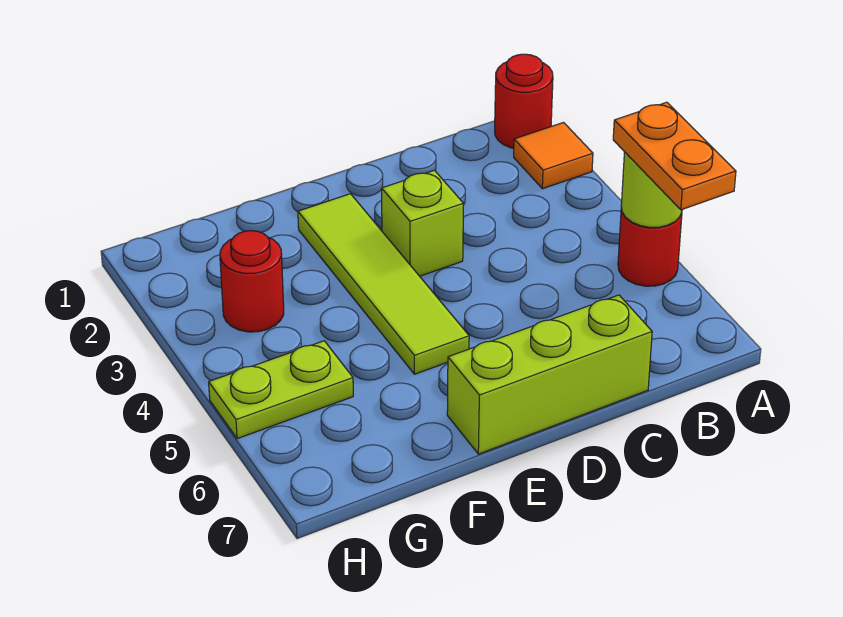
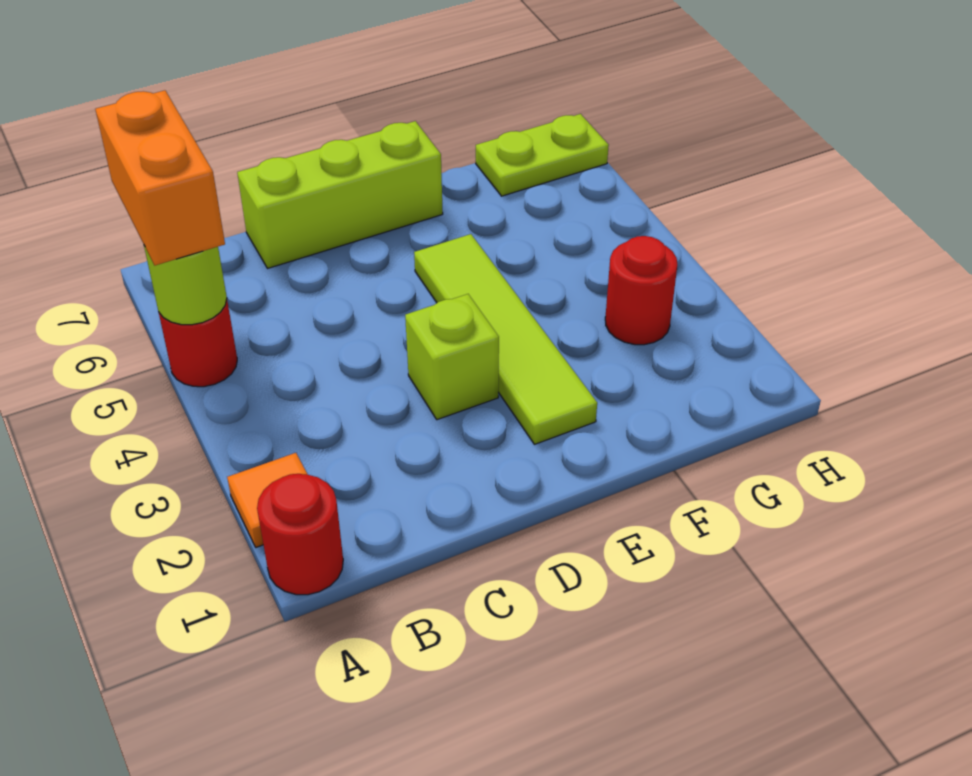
orange 1x2 plate [613,102,736,210] -> orange 1x2 brick [95,90,225,265]
lime 1x2 plate [209,341,353,439] -> lime 1x2 plate moved to [476,114,609,196]

